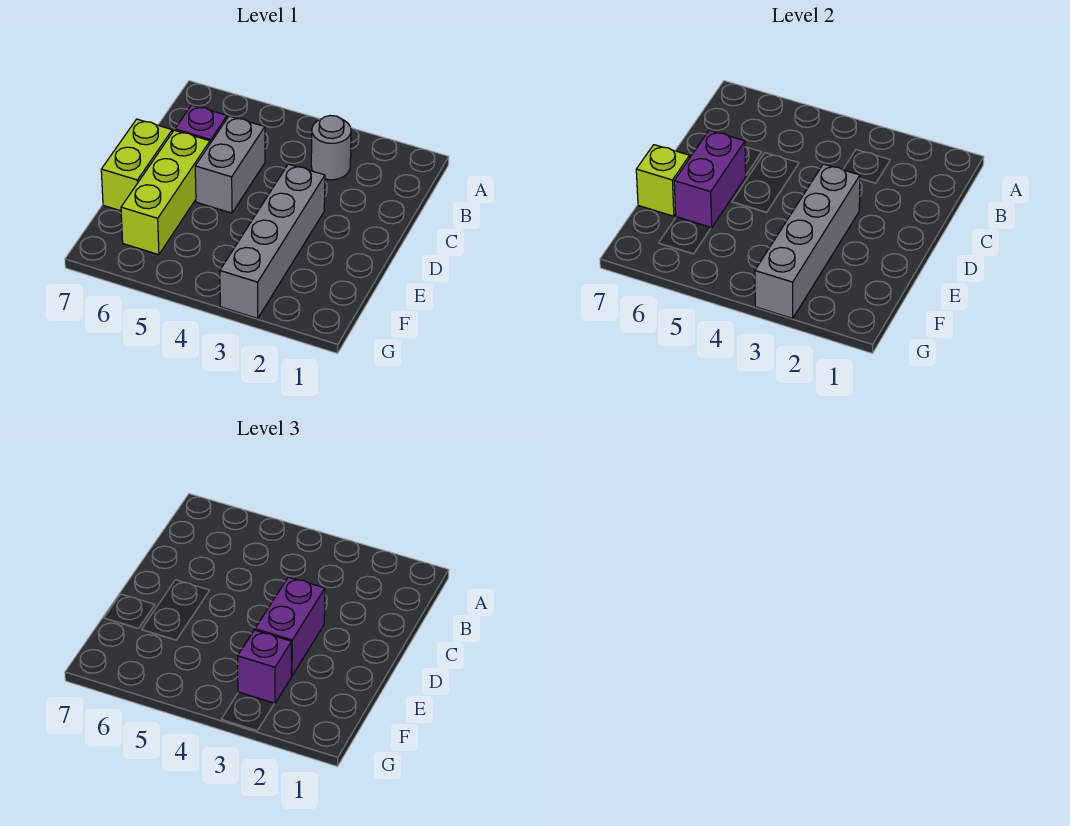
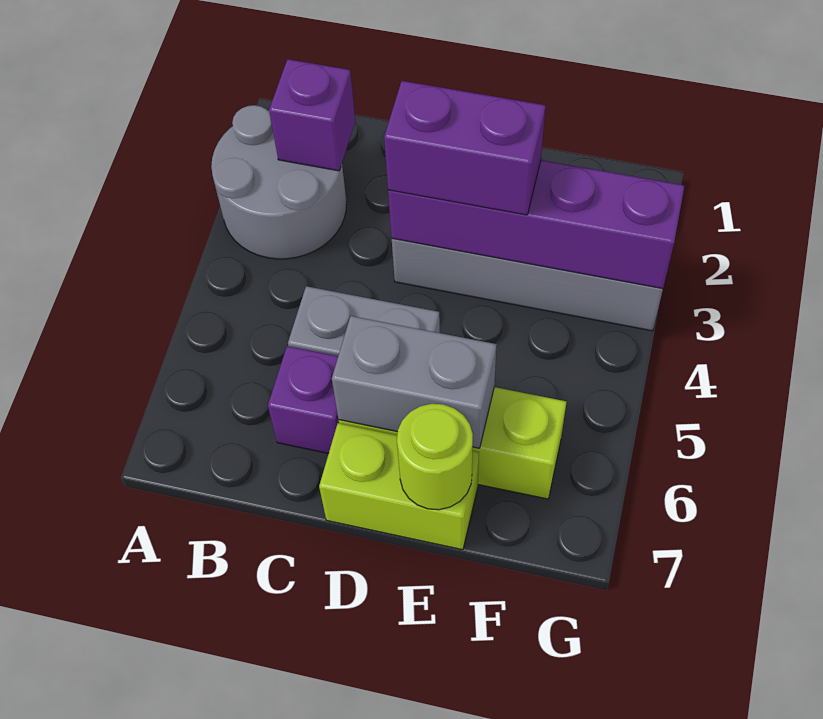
grey 1x1 round brick [311,116,351,180] -> grey 2x2 round brick [211,105,346,259]
grey 1x4 brick [755,164,860,318] -> purple 1x4 brick [388,160,684,289]
purple 1x2 brick [674,130,746,228] -> grey 1x2 brick [332,316,497,448]
lime 1x1 brick [636,145,690,216] -> lime 1x1 round brick [397,404,473,510]
purple 1x1 brick [238,630,291,704] -> purple 1x1 brick moved to [269,59,355,171]

